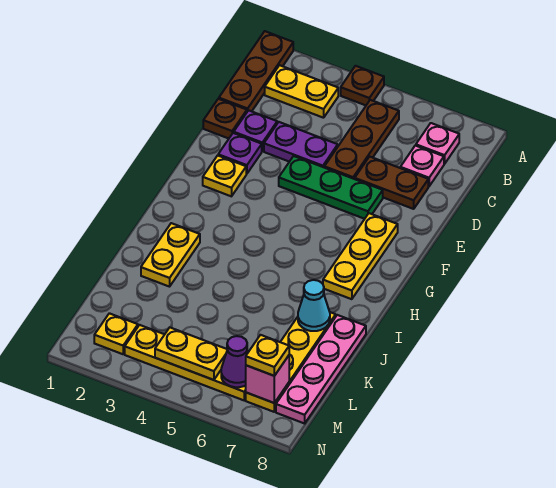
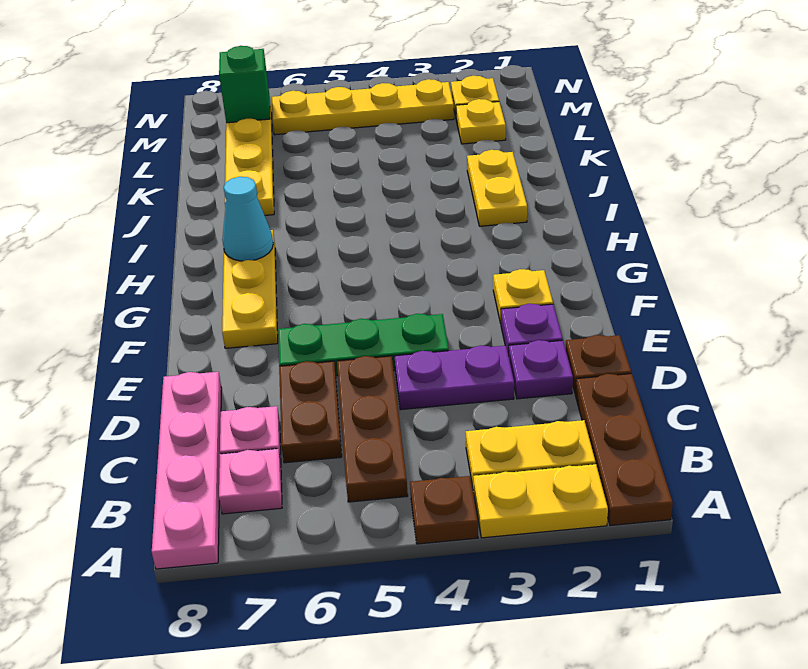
brown 1x2 plate [355,157,428,209] -> brown 1x2 plate turned to [279,361,342,463]
cyan 1x1 cone [298,280,330,331] -> cyan 1x1 cone moved to [222,177,273,261]
pink 1x4 plate [276,315,366,423] -> pink 1x4 plate moved to [152,372,222,569]
yellow 1x2 plate [155,327,227,380] -> yellow 1x2 plate moved to [473,464,608,538]
purple 1x1 cone [221,336,248,387] -> none
pink 1x1 brick [246,356,289,403] -> green 1x1 brick [219,46,270,123]
yellow 1x1 plate [246,335,289,376] -> yellow 1x1 plate moved to [456,99,506,144]

